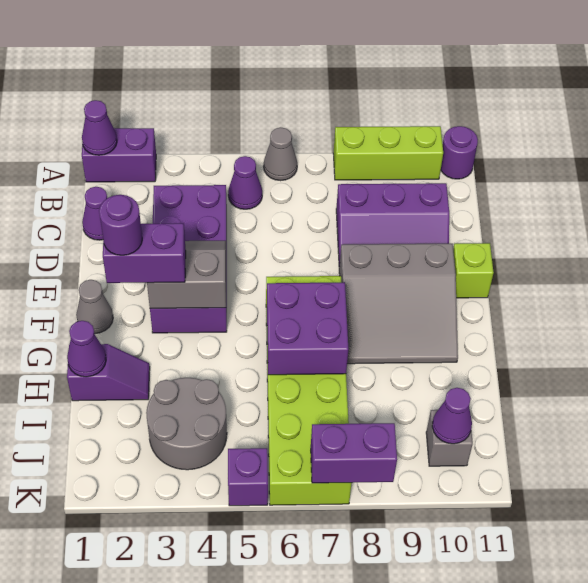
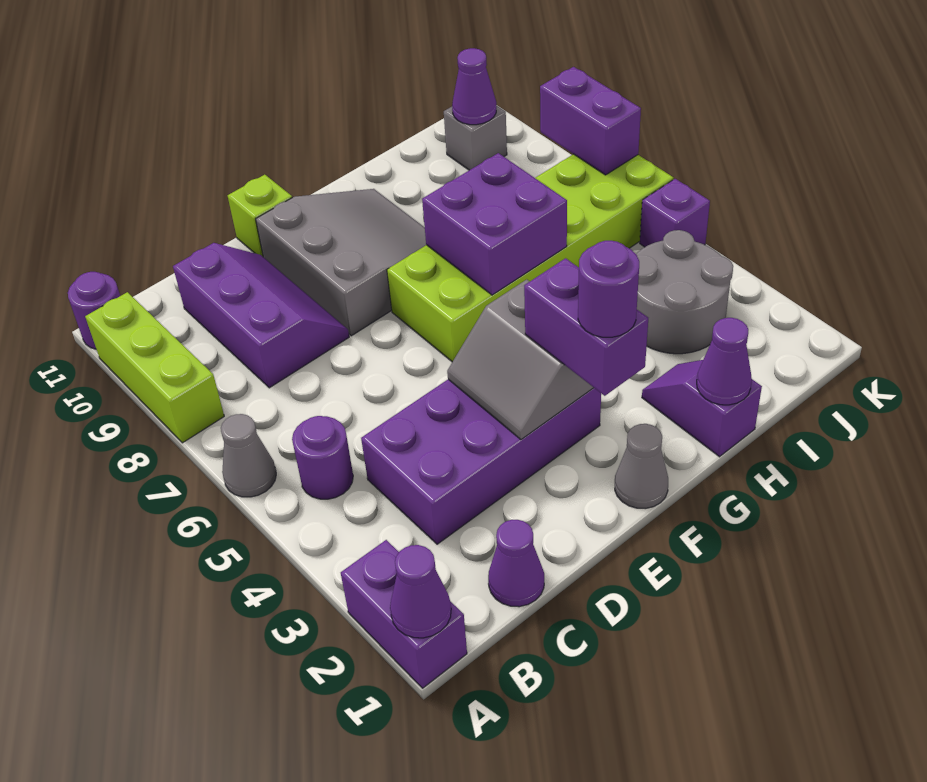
purple 1x1 cone [228,156,262,209] -> purple 1x1 round brick [292,416,353,499]

